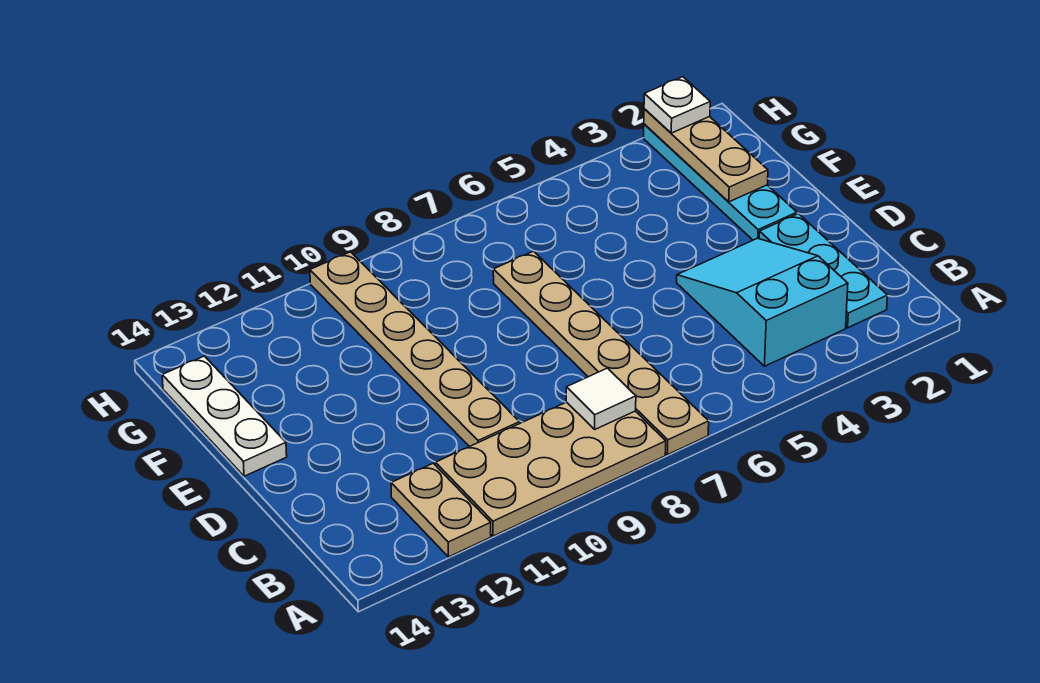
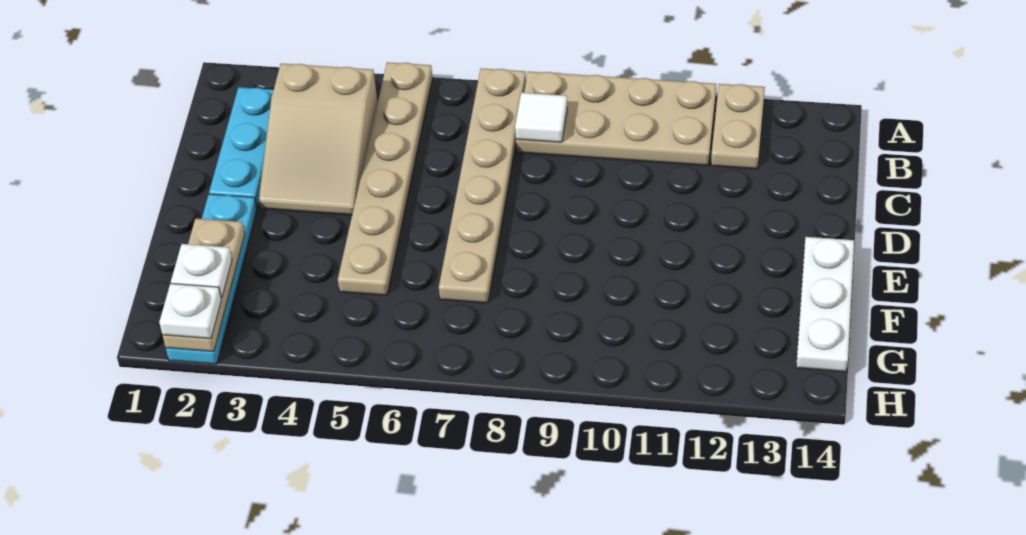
cyan 2x3 slope [677,238,848,366] -> tan 2x3 slope [259,64,378,215]
tan 1x6 plate [310,252,520,447] -> tan 1x6 plate moved to [338,62,433,295]
none -> white 1x1 plate [171,244,232,298]

